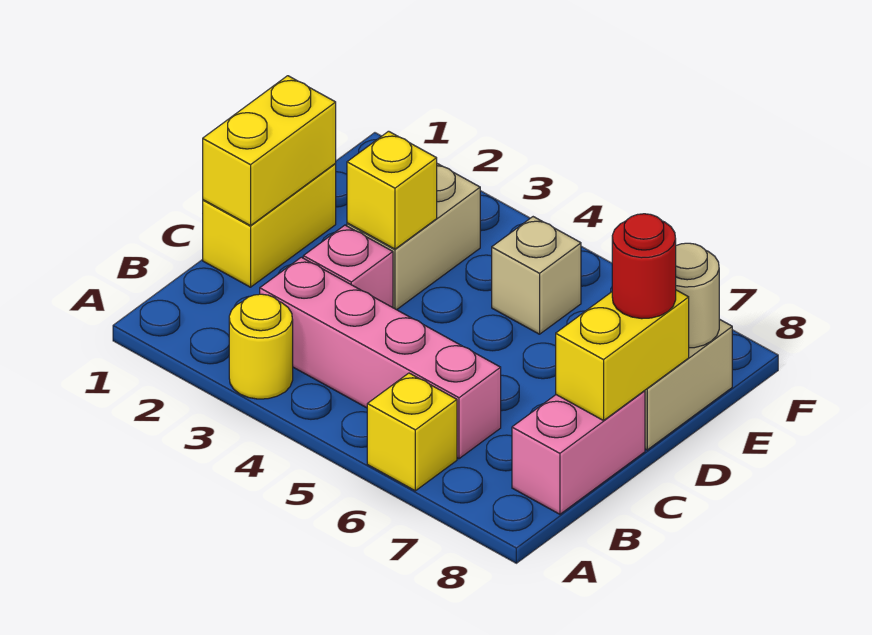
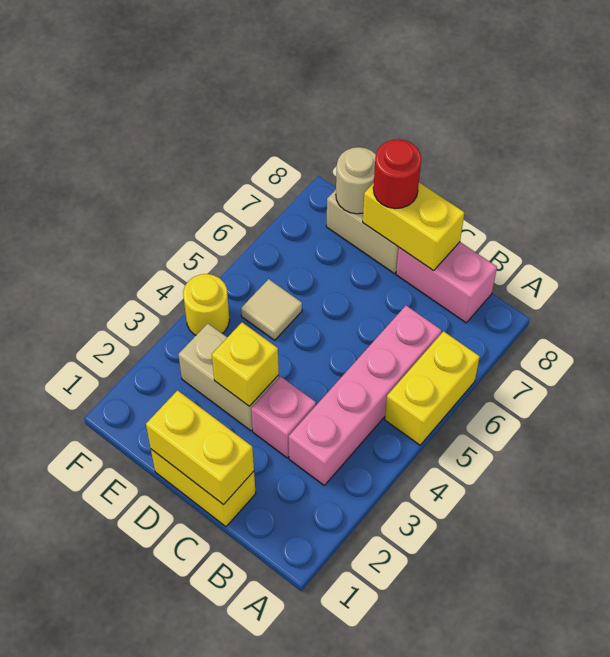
yellow 1x1 round brick [229,294,293,399] -> yellow 1x1 round brick moved to [183,274,230,335]
yellow 1x1 brick [367,373,457,491] -> yellow 1x2 brick [385,331,480,445]
tan 1x1 brick [492,217,581,334] -> tan 1x1 tile [241,279,302,340]

